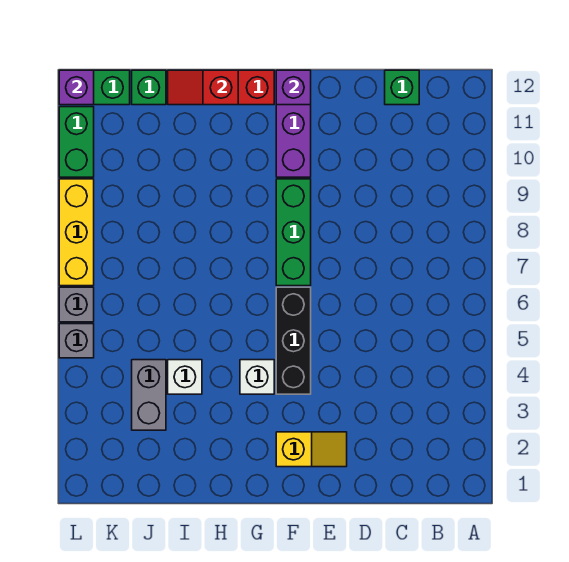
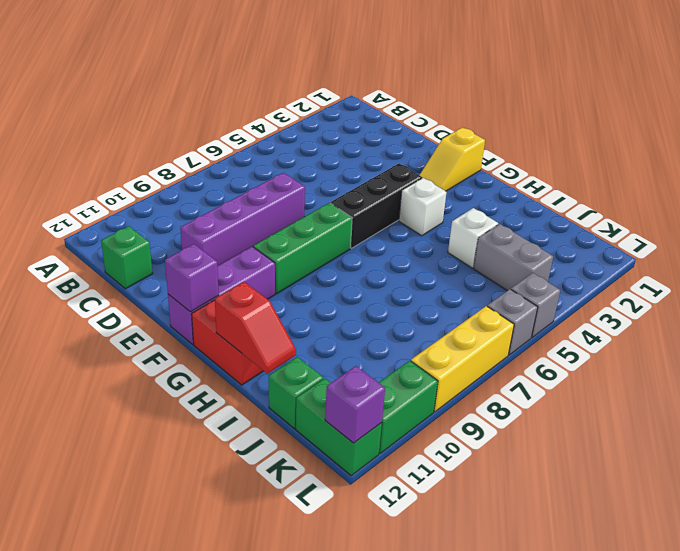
none -> purple 1x4 brick [180,173,305,266]
yellow 1x2 slope [276,432,347,467] -> yellow 1x2 slope turned to [420,127,485,191]
grey 1x2 brick [132,360,166,430] -> grey 1x2 brick turned to [474,224,553,291]

